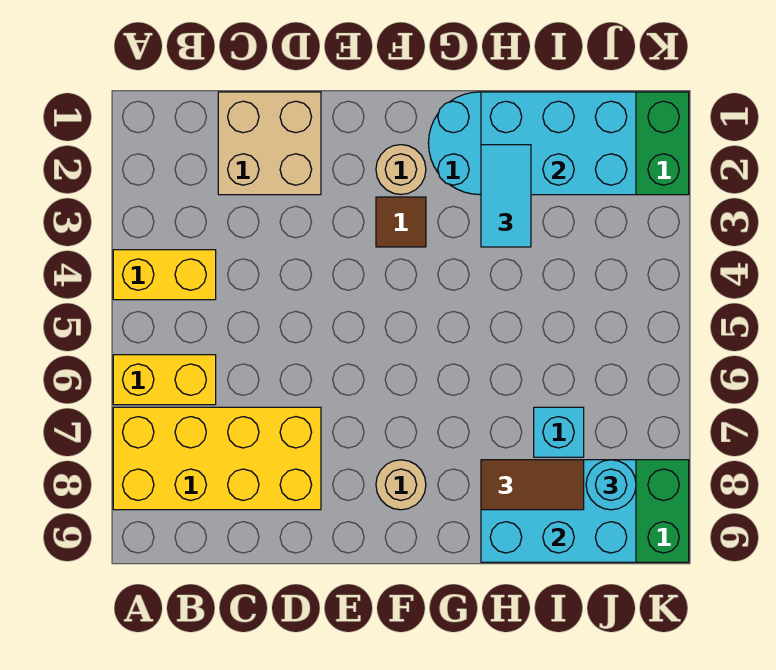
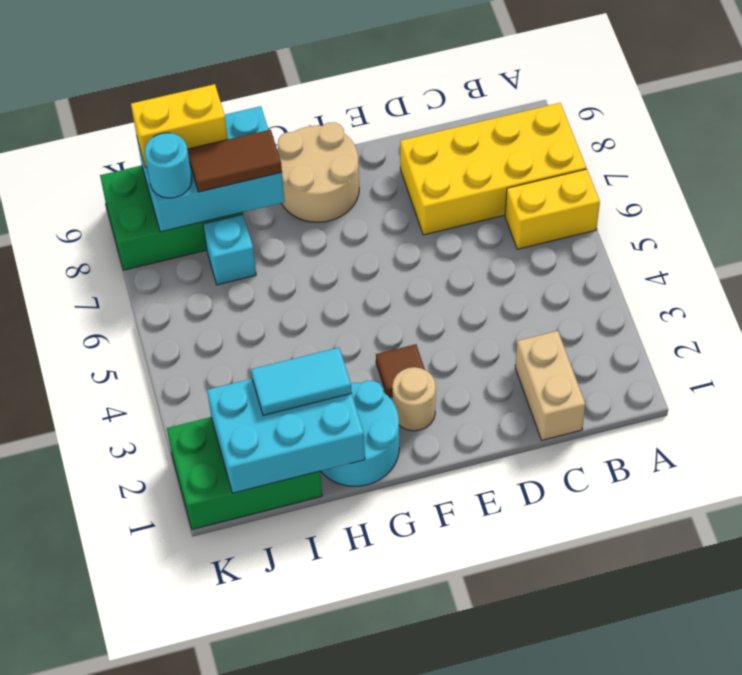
yellow 1x2 brick [113,250,216,300] -> yellow 1x2 brick moved to [131,84,228,167]
tan 2x2 brick [218,92,321,195] -> tan 1x2 brick [515,331,586,440]
tan 1x1 round brick [376,460,426,510] -> tan 2x2 round brick [277,122,359,222]
cyan 1x2 tile [481,145,531,247] -> cyan 1x2 tile turned to [251,348,352,415]

